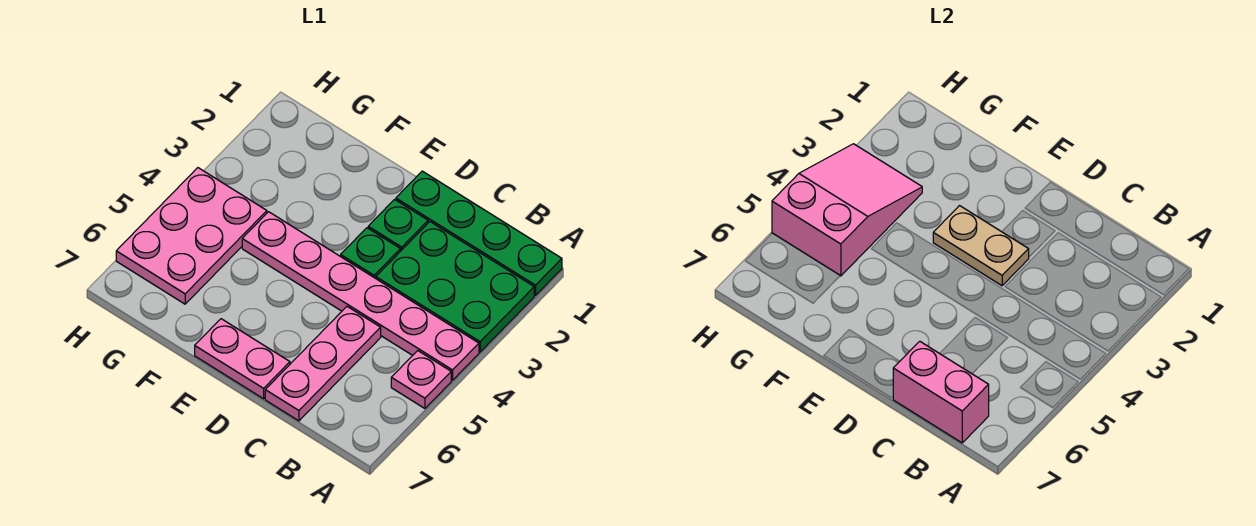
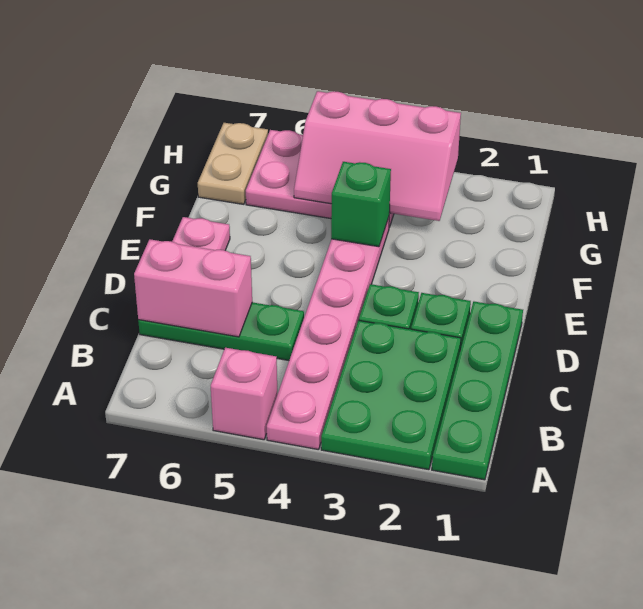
pink 1x1 plate [391,351,451,408] -> pink 1x1 brick [211,348,277,440]
pink 1x2 brick [893,341,989,443] -> pink 1x2 brick turned to [134,239,252,337]
pink 1x3 plate [265,307,381,421] -> green 1x3 plate [138,302,304,360]
tan 1x2 plate [933,206,1029,286] -> tan 1x2 plate moved to [198,123,268,204]
none -> green 1x1 brick [331,162,391,247]
pink 2x3 slope [772,144,922,276] -> pink 2x3 slope turned to [294,91,461,221]

